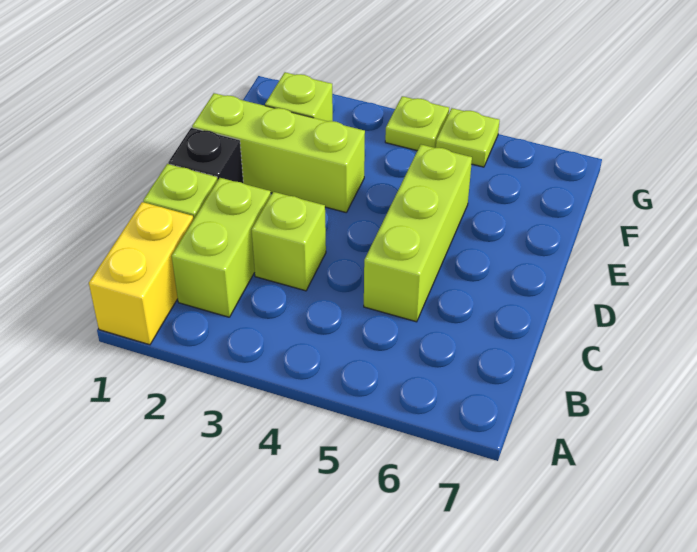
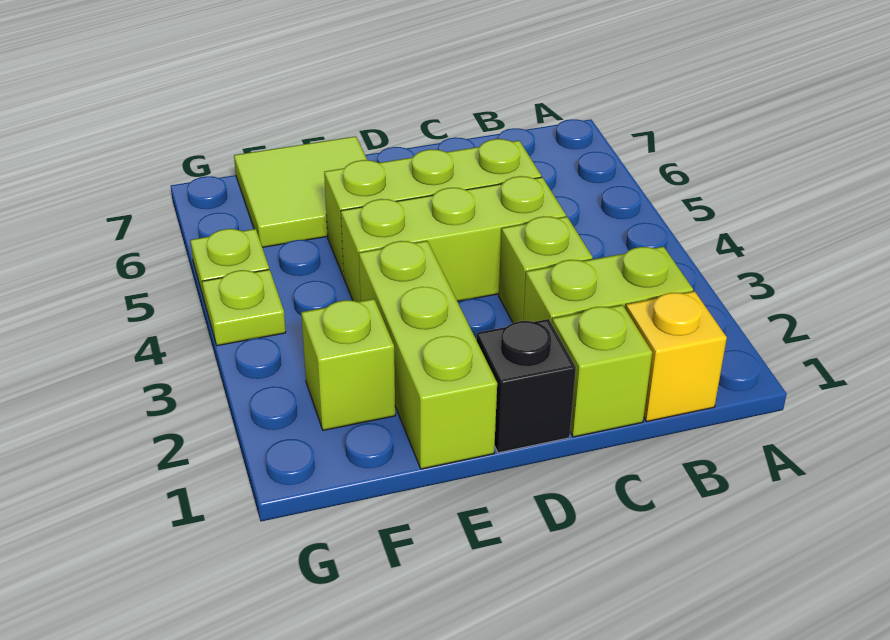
yellow 1x2 brick [89,202,194,345] -> yellow 1x1 brick [626,291,727,422]
none -> lime 1x3 brick [341,176,566,302]
none -> lime 2x2 tile [234,136,367,247]

